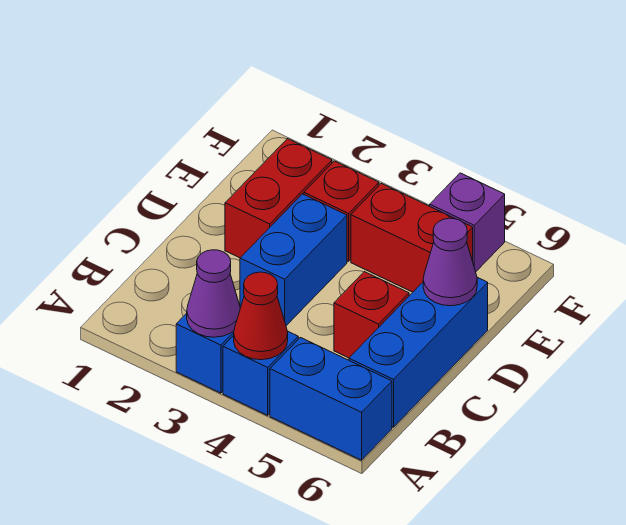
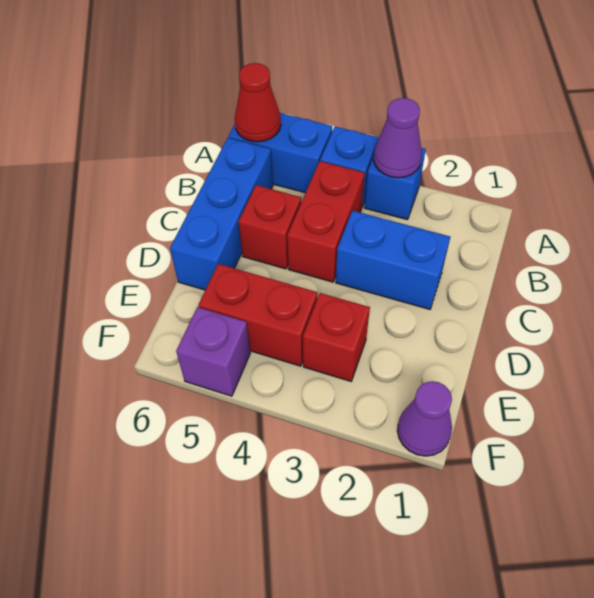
red 1x1 cone [234,272,288,360] -> red 1x1 cone moved to [235,63,281,142]
blue 1x2 brick [240,194,347,326] -> blue 1x2 brick turned to [336,211,450,309]
red 1x2 brick [225,139,332,258] -> red 1x2 brick moved to [287,161,365,282]
purple 1x1 cone [423,218,477,306] -> purple 1x1 cone moved to [397,381,452,456]

